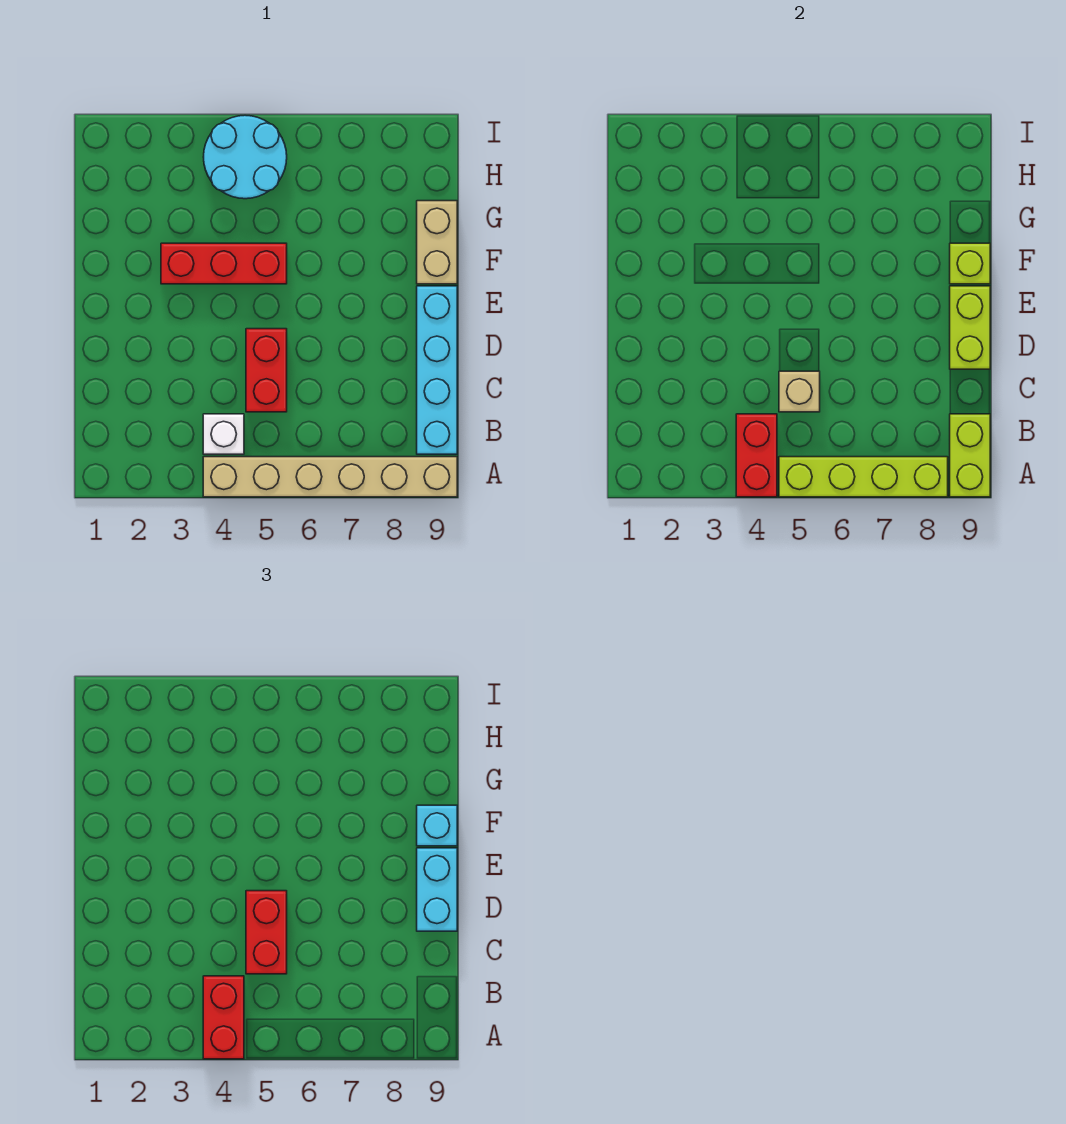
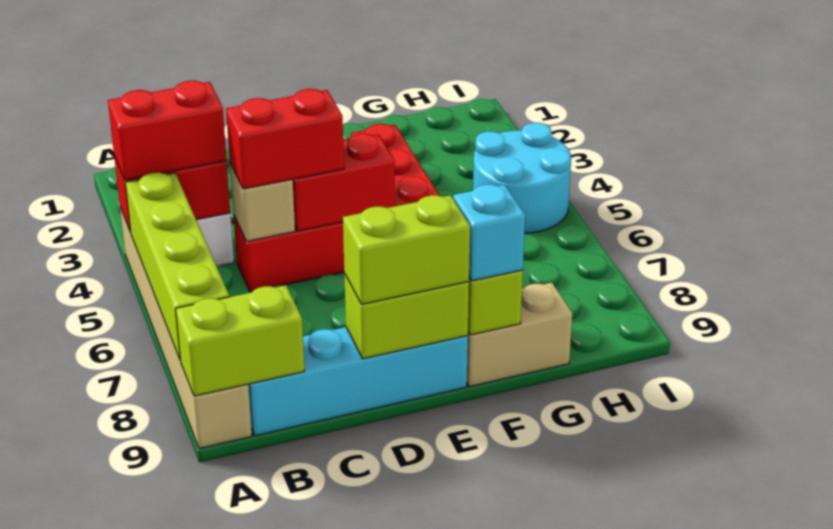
none -> red 1x2 brick [292,134,395,231]
cyan 1x2 brick [417,848,457,931] -> lime 1x2 brick [343,195,470,304]

